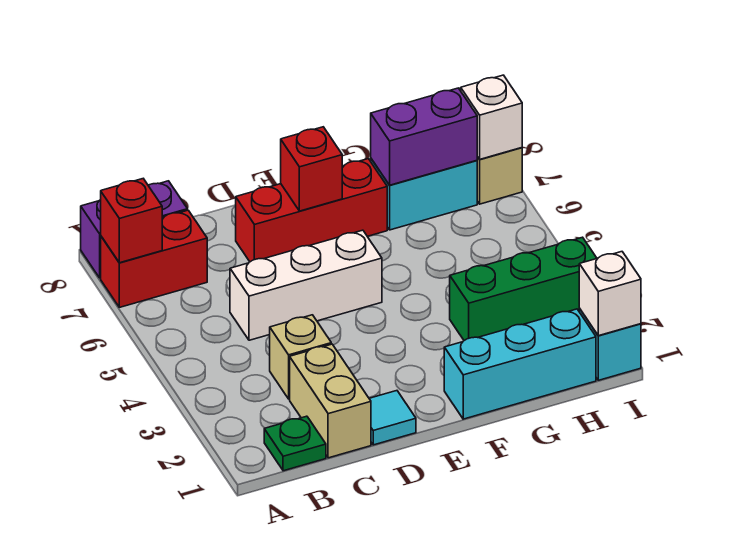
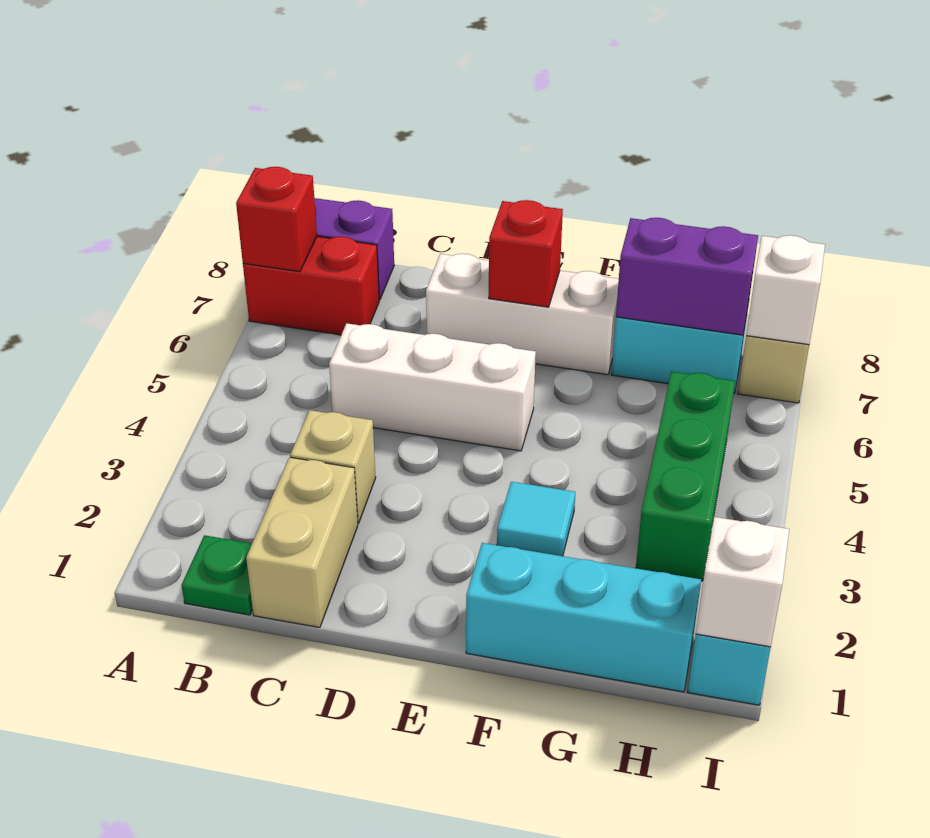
cyan 1x1 tile [369,391,416,445] -> cyan 1x1 tile moved to [497,482,575,556]
red 1x3 brick [236,159,387,262] -> white 1x3 brick [426,254,619,375]
green 1x3 brick [450,237,597,341] -> green 1x3 brick turned to [636,371,735,581]

